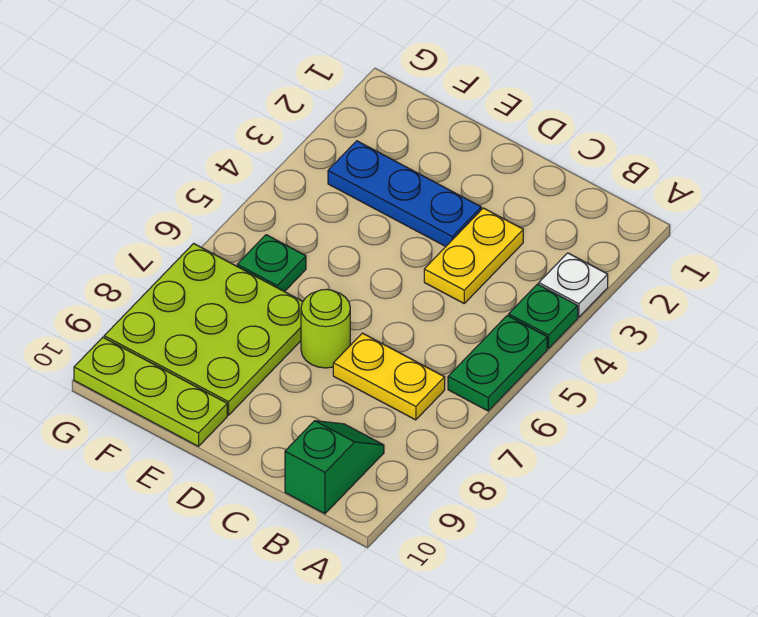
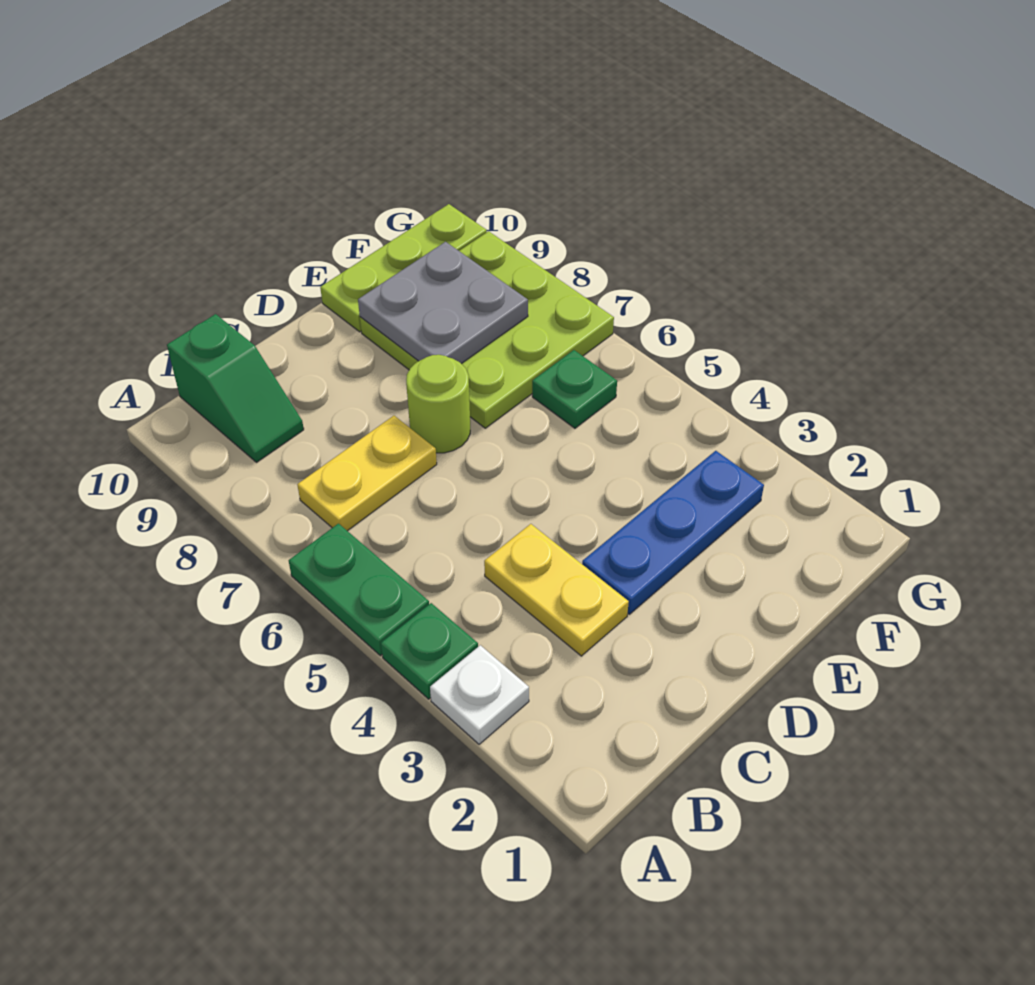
none -> grey 2x2 plate [358,242,528,364]

